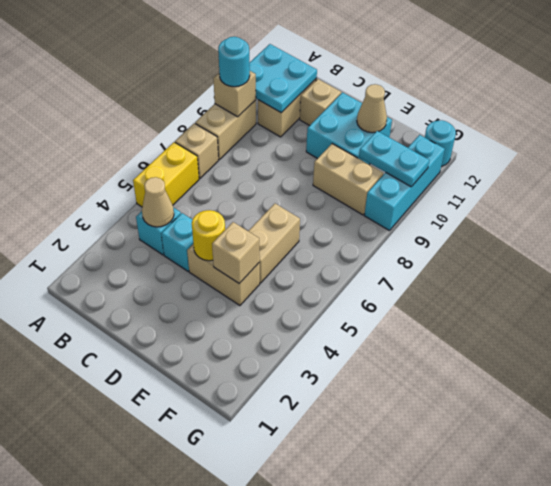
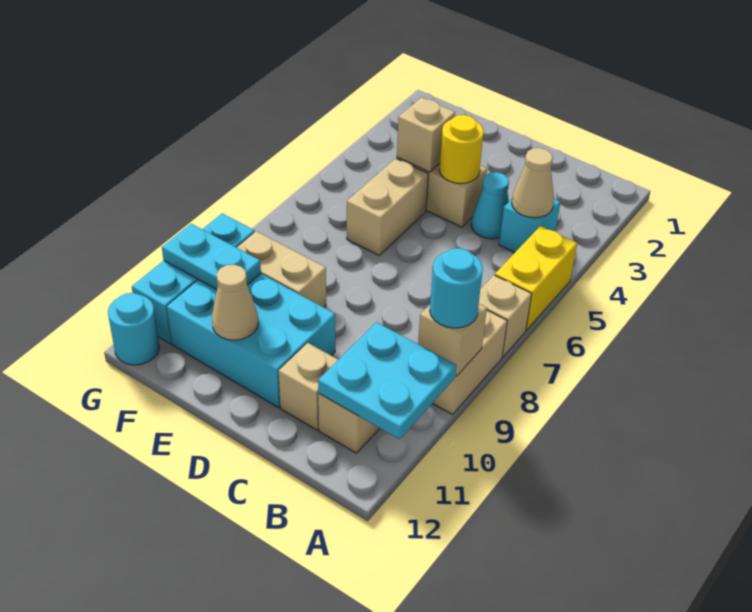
cyan 1x1 brick [161,213,193,271] -> cyan 1x1 cone [471,172,509,239]
cyan 2x2 brick [306,92,392,164] -> cyan 2x3 brick [167,274,335,407]

